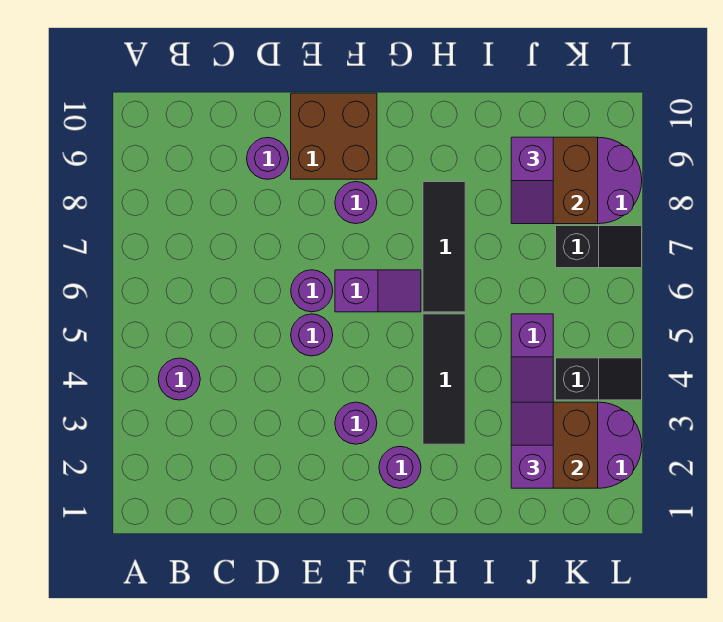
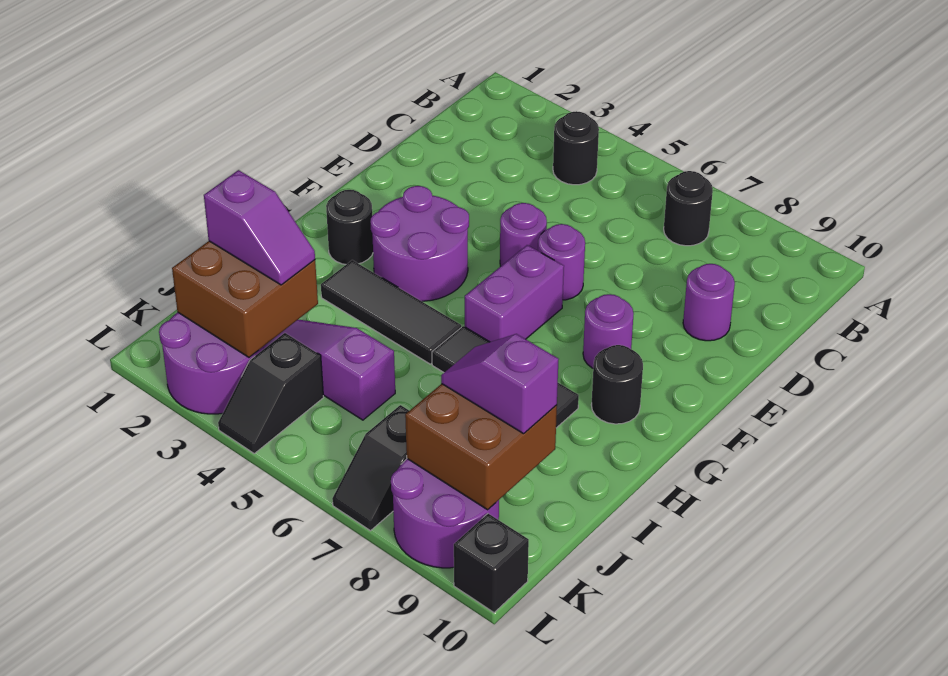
purple 1x1 round brick [158,358,200,400] -> black 1x1 round brick [553,111,599,185]
none -> black 1x1 round brick [664,171,713,246]
brown 2x2 brick [291,93,377,179] -> none
purple 1x1 round brick [335,402,377,444] -> purple 2x2 round brick [371,186,469,301]
purple 1x2 slope [335,270,421,312] -> purple 1x2 brick [465,245,564,342]
purple 1x1 round brick [379,446,421,488] -> black 1x1 round brick [326,190,373,264]
none -> black 1x1 round brick [591,345,643,424]
none -> black 1x1 brick [454,514,529,613]

